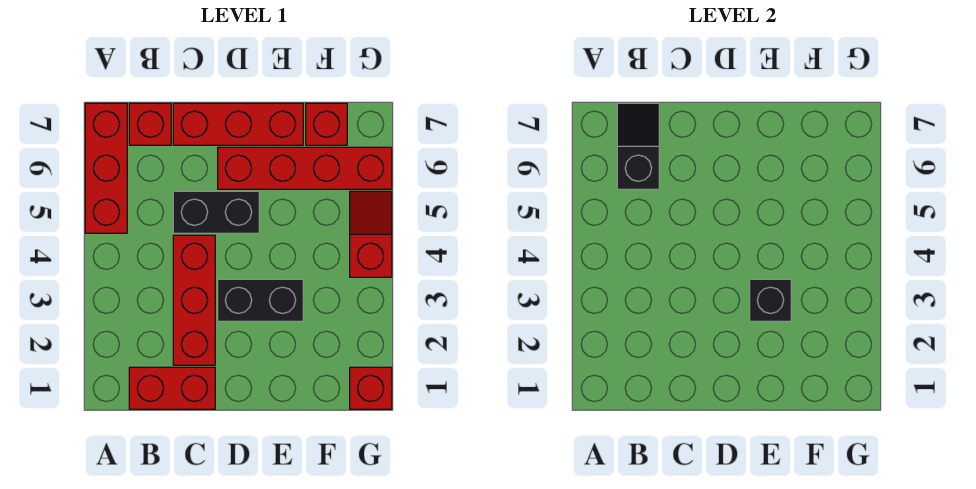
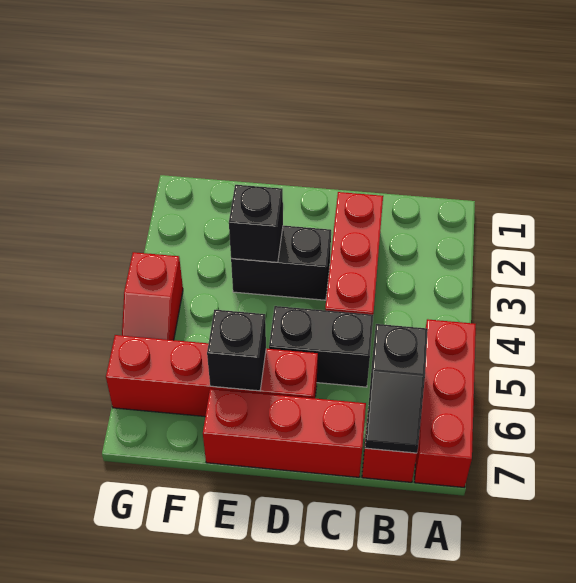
red 1x2 brick [129,367,215,409] -> none
none -> black 1x1 brick [207,310,266,391]
red 1x1 brick [306,103,347,145] -> none
red 1x1 brick [350,367,392,409] -> none

